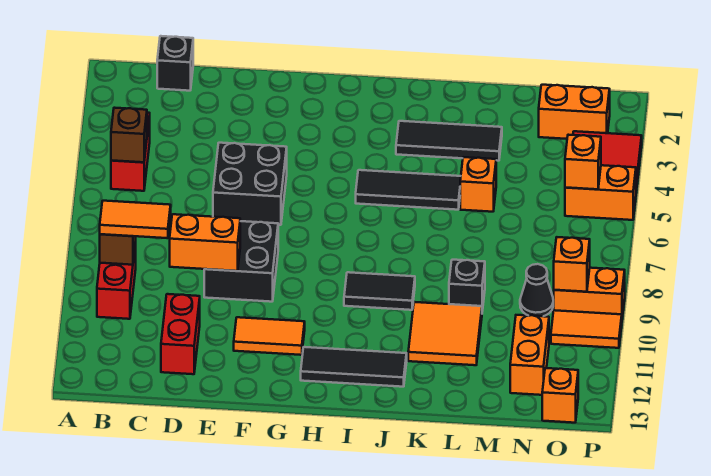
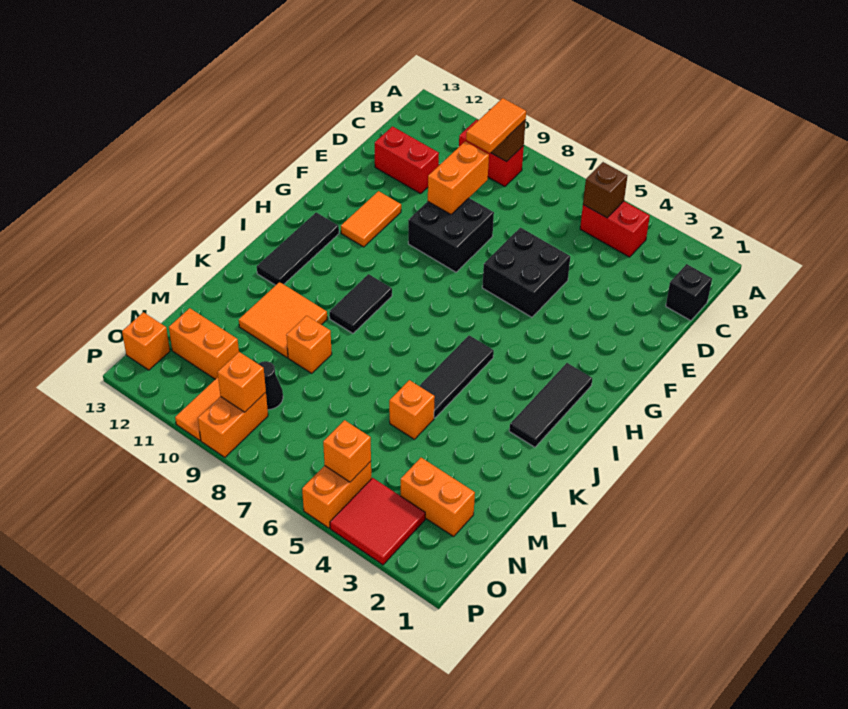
black 1x3 tile [396,121,502,161] -> black 1x3 tile moved to [509,363,592,447]
black 1x1 brick [449,260,485,311] -> orange 1x1 brick [286,316,332,373]
orange 1x2 brick [539,85,610,139] -> orange 1x2 brick turned to [401,458,475,536]

